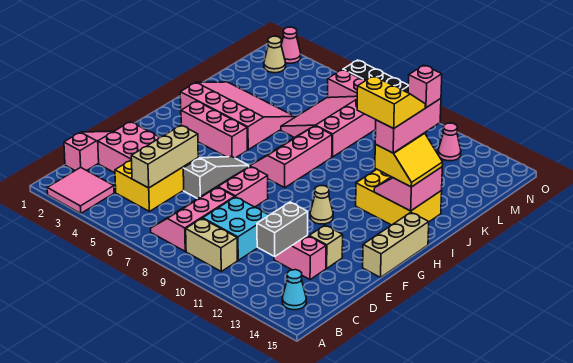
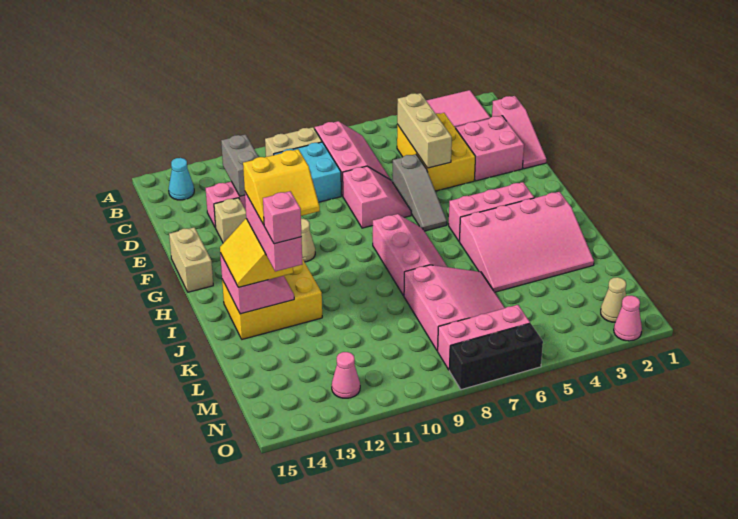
tan 1x3 brick [363,212,429,277] -> tan 1x2 brick [169,227,213,292]

